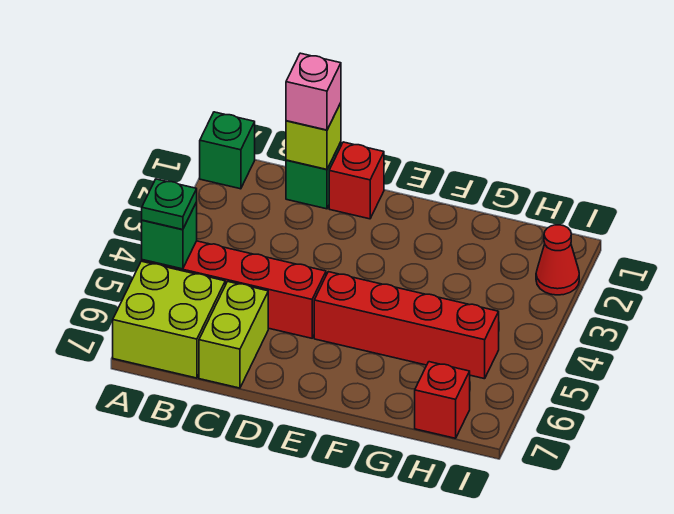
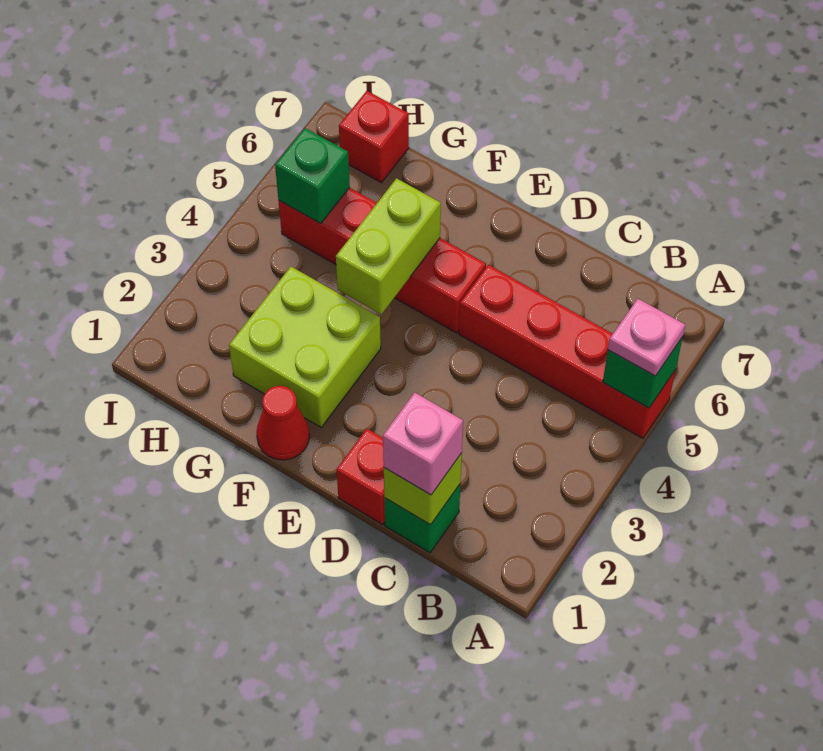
green 1x1 brick [200,112,255,189] -> green 1x1 brick moved to [275,128,350,224]
green 1x1 plate [142,179,197,230] -> pink 1x1 plate [608,299,685,376]
lime 2x2 brick [113,261,225,378] -> lime 2x2 brick moved to [229,267,381,427]
lime 1x2 brick [199,281,268,388] -> lime 1x2 brick moved to [336,178,441,314]
red 1x1 cone [536,225,579,295] -> red 1x1 cone moved to [256,386,310,460]

